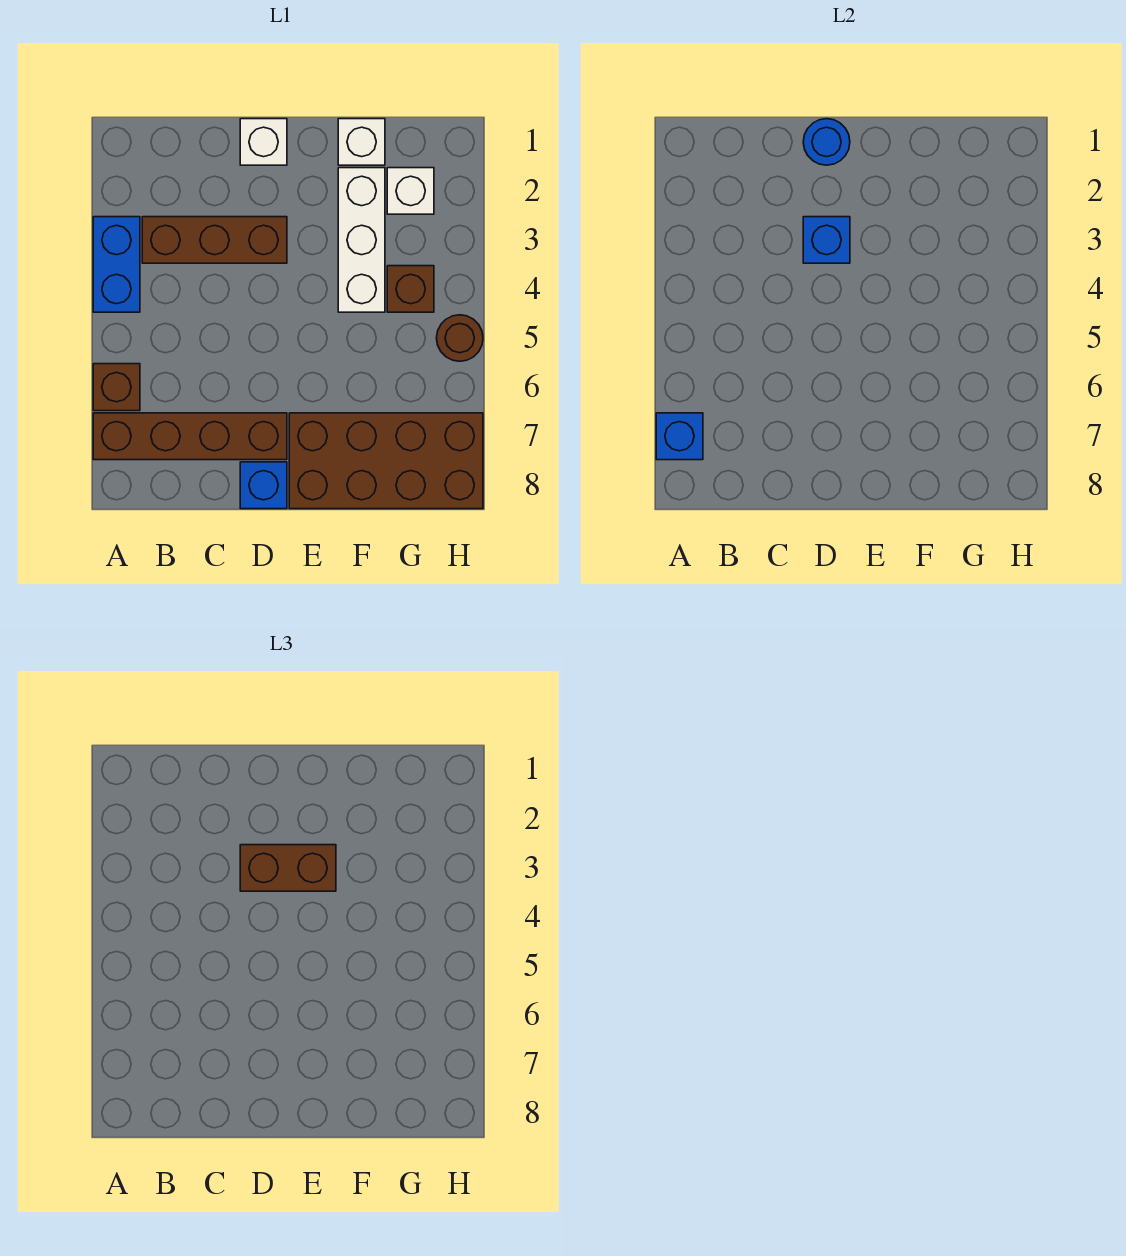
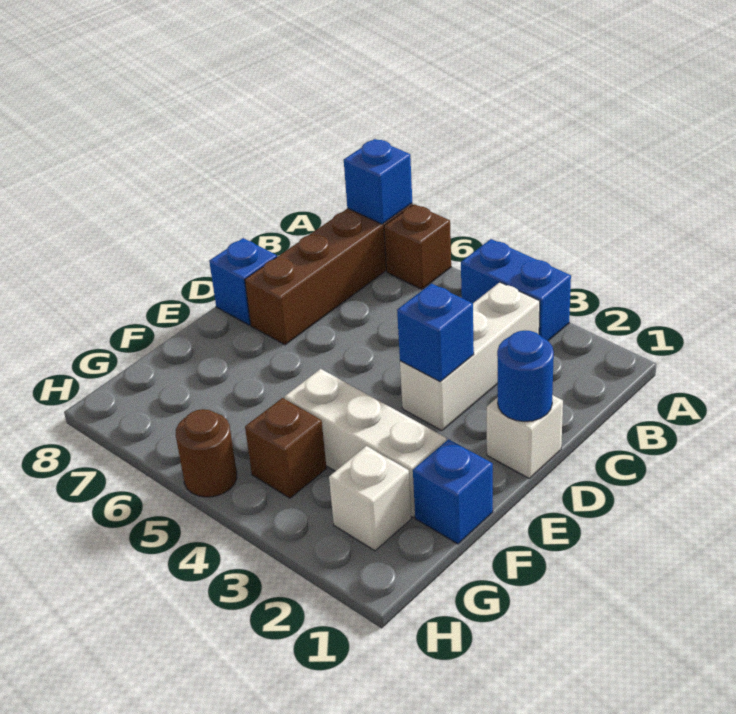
brown 1x3 brick [142,217,287,263] -> white 1x3 brick [400,282,540,431]
brown 1x2 brick [240,845,336,891] -> none
brown 2x4 brick [289,413,483,509] -> none
white 1x1 brick [338,119,385,165] -> blue 1x1 brick [413,439,493,544]

